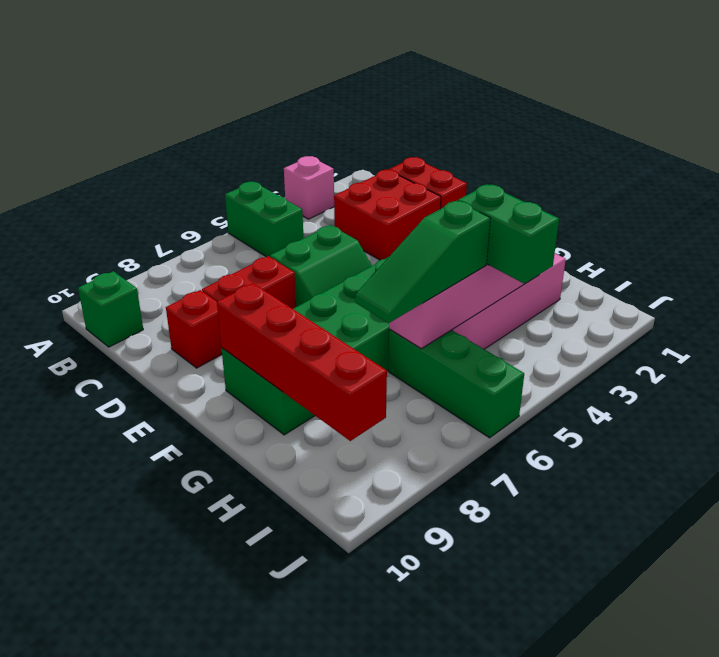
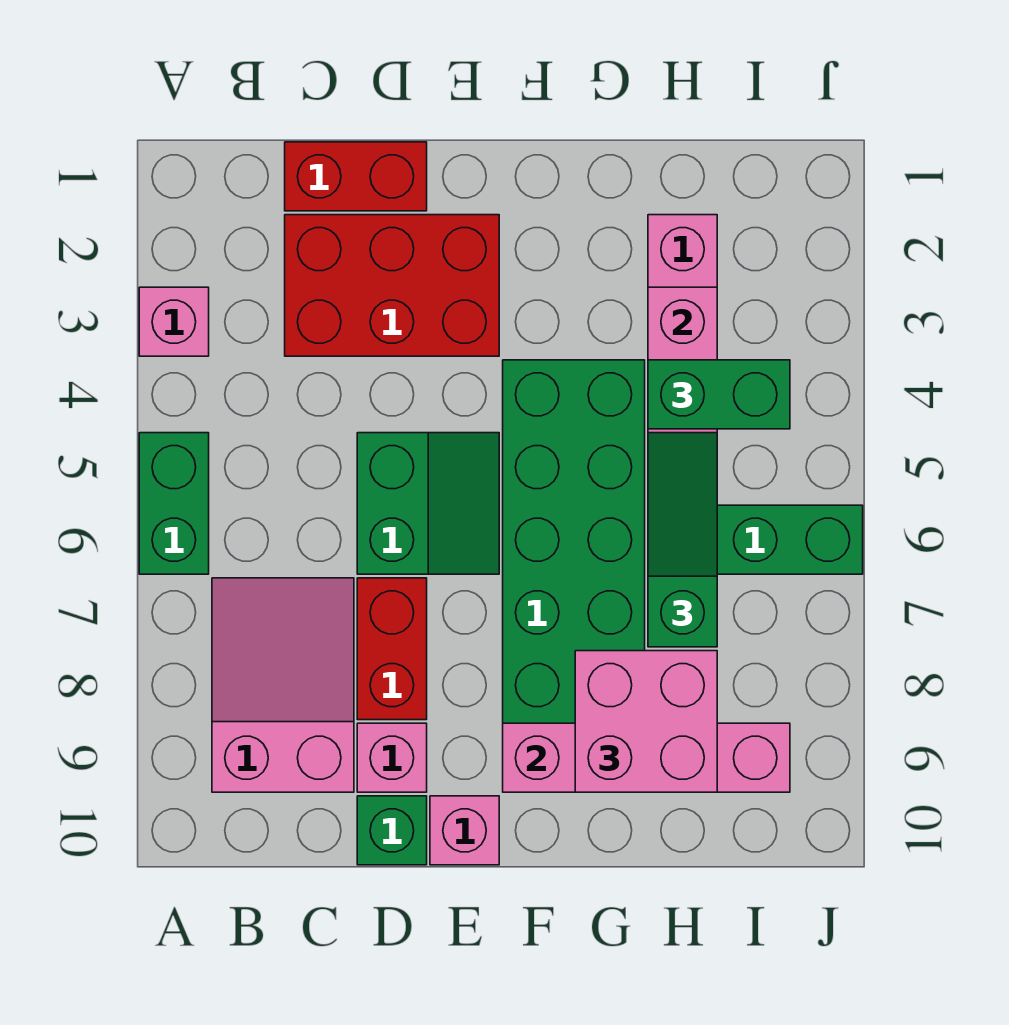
green 1x2 brick [225,182,303,257] -> green 1x2 brick turned to [139,433,209,574]
none -> pink 2x3 slope [212,578,354,792]
green 1x1 brick [78,271,143,347] -> green 1x1 brick moved to [357,796,427,865]
red 2x2 brick [334,170,441,260] -> red 2x3 brick [285,215,499,356]
red 1x1 brick [166,290,222,368] -> pink 1x1 brick [357,723,427,792]
none -> pink 1x1 brick [430,796,499,865]
red 1x4 brick [217,283,387,441] -> pink 1x4 brick [503,723,790,792]
none -> pink 2x2 brick [575,651,717,792]
green 1x3 slope [355,201,491,323] -> green 1x3 slope turned to [648,433,717,647]

